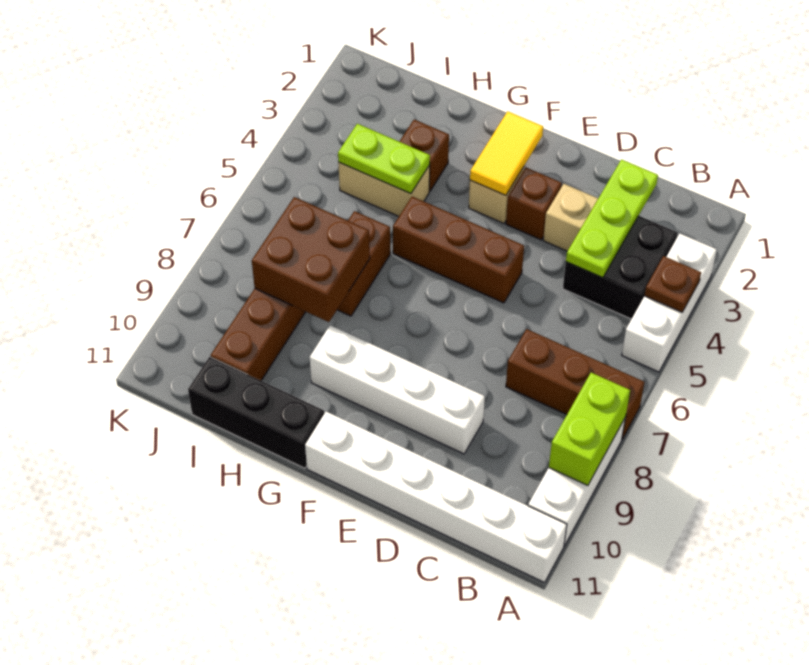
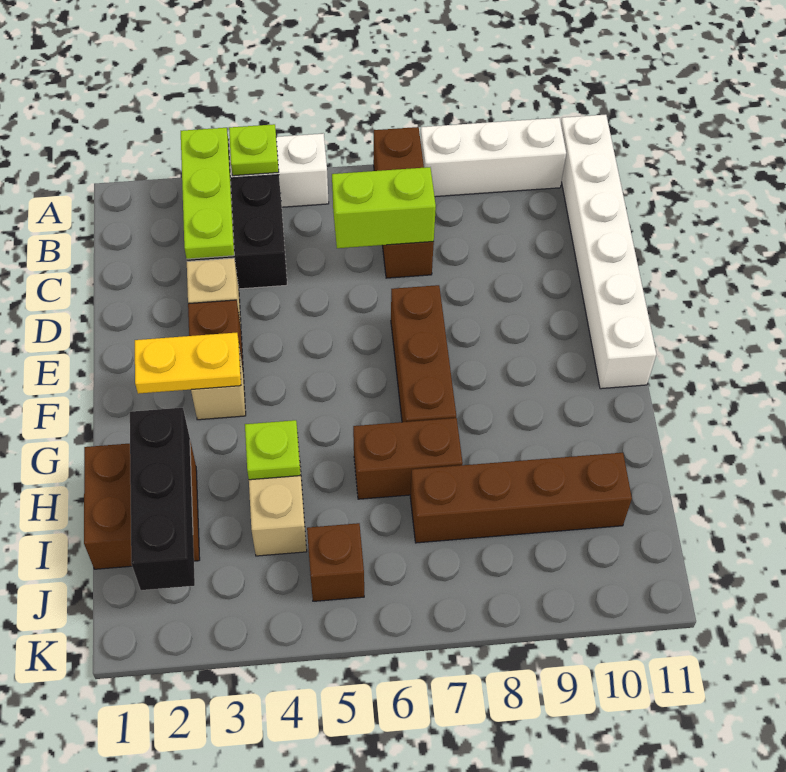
brown 1x1 plate [644,256,701,312] -> lime 1x1 plate [229,124,279,176]
lime 1x2 brick [549,373,630,485] -> lime 1x2 brick moved to [332,167,436,248]
lime 1x3 plate [566,160,658,278] -> lime 1x3 plate turned to [181,128,234,259]
white 1x4 brick [310,325,485,454] -> none
brown 1x3 brick [393,197,524,303] -> brown 1x3 brick moved to [391,285,456,422]
yellow 1x2 tile [470,111,543,195] -> yellow 1x2 plate [135,333,241,394]
black 1x3 brick [188,357,324,468] -> black 1x3 brick moved to [130,408,195,590]
brown 1x1 brick [399,120,449,191] -> brown 1x1 brick moved to [307,523,364,601]
lime 1x2 plate [338,124,430,194] -> lime 1x1 plate [245,420,301,480]
brown 2x2 brick [252,197,370,322] -> brown 2x2 brick moved to [84,441,200,569]

